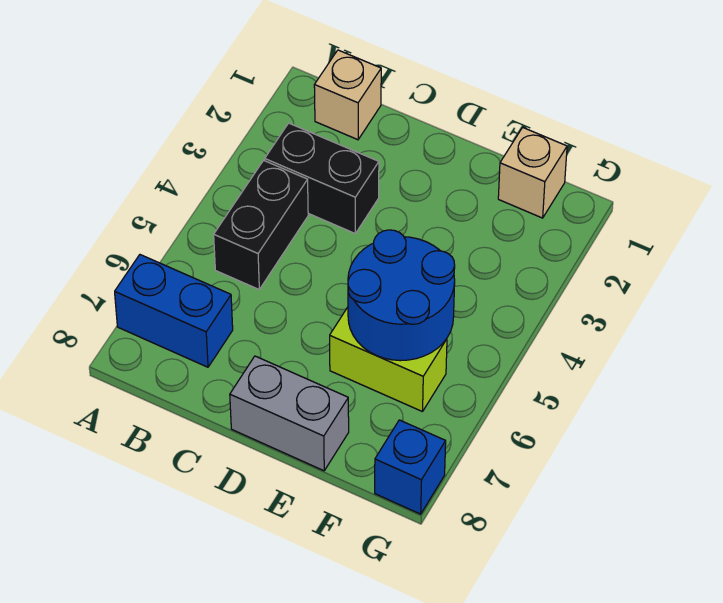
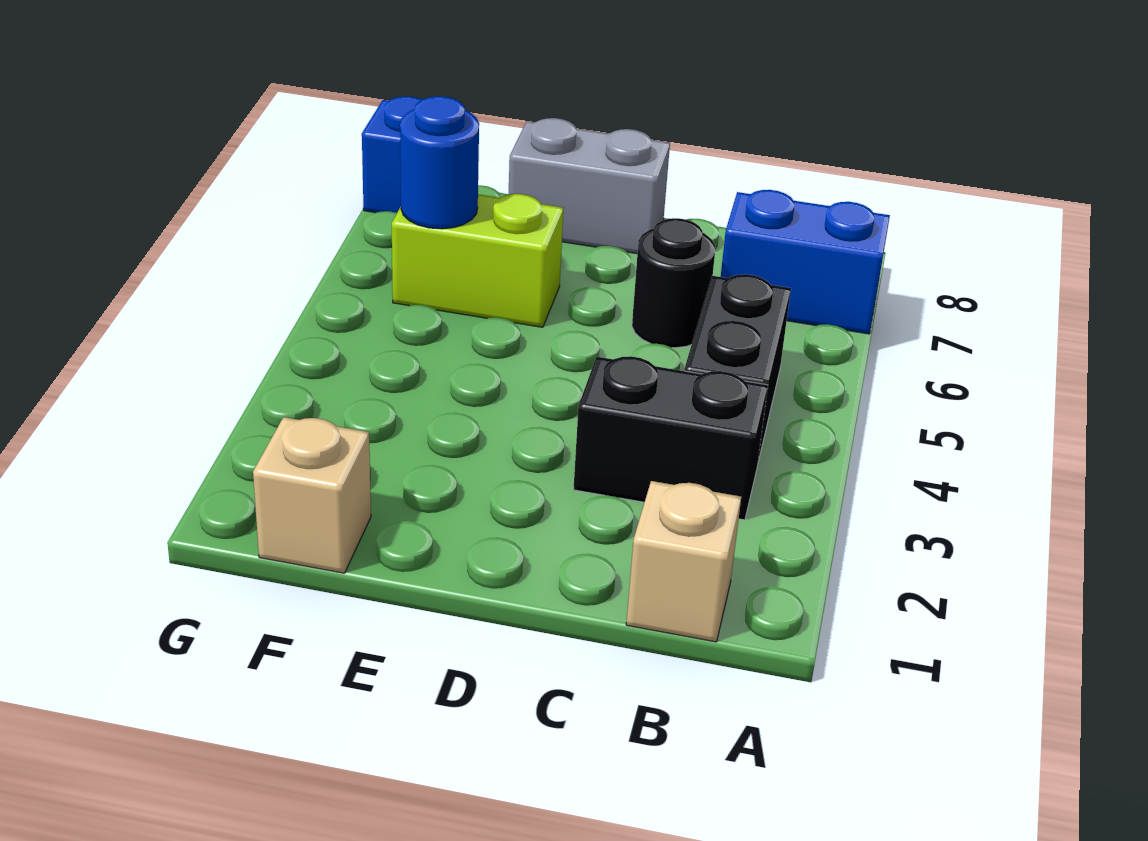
none -> black 1x1 round brick [632,218,715,348]
blue 2x2 round brick [348,230,455,361] -> blue 1x1 round brick [400,96,479,229]

